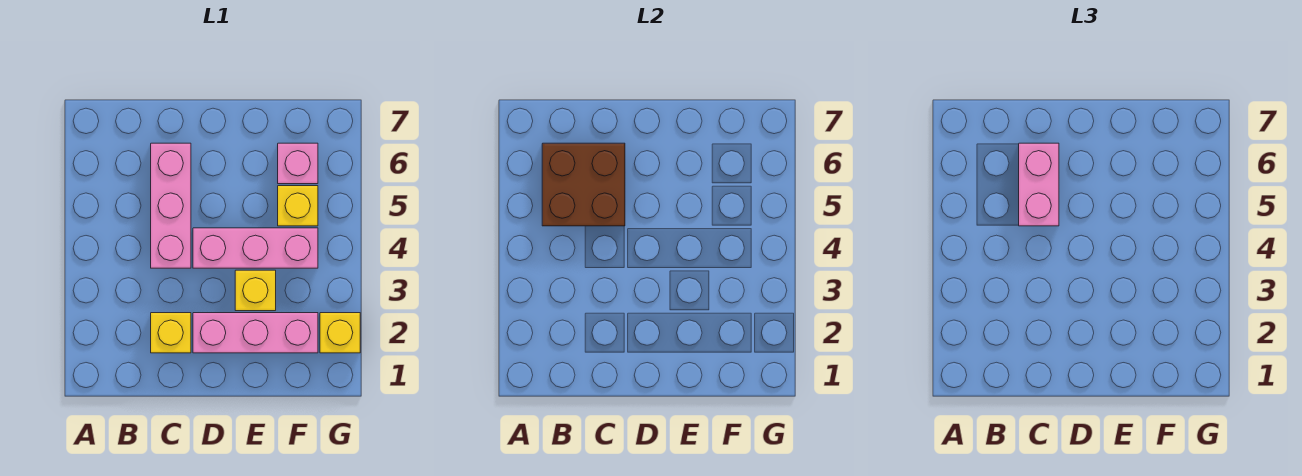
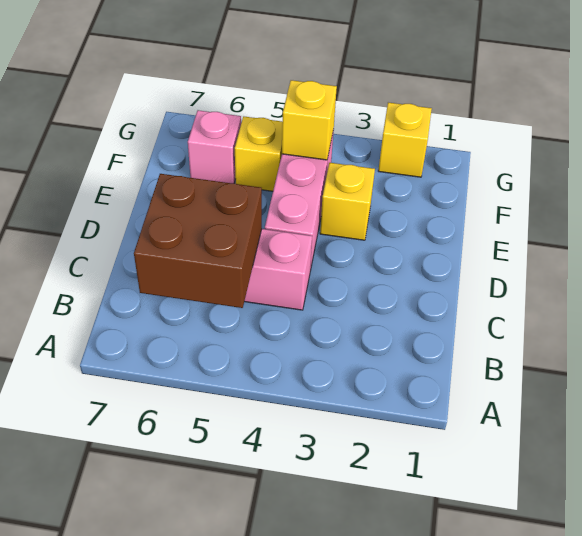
yellow 1x1 brick [151,313,191,353] -> yellow 1x1 brick moved to [282,80,337,160]
pink 1x2 brick [1019,143,1059,226] -> none
pink 1x3 brick [193,313,318,353] -> none

